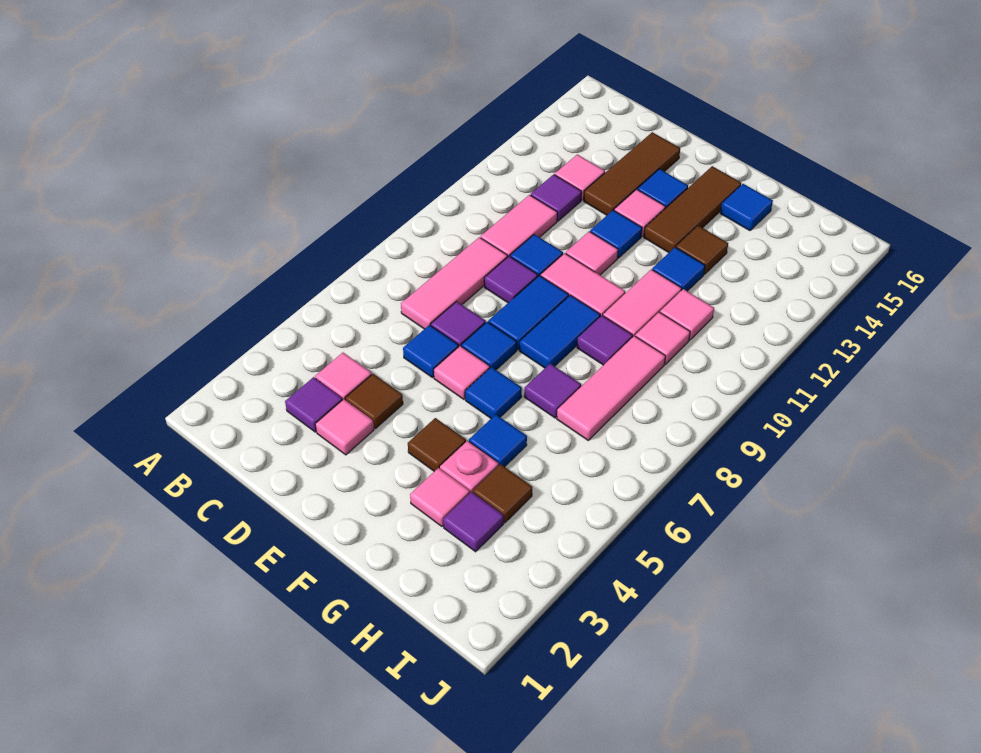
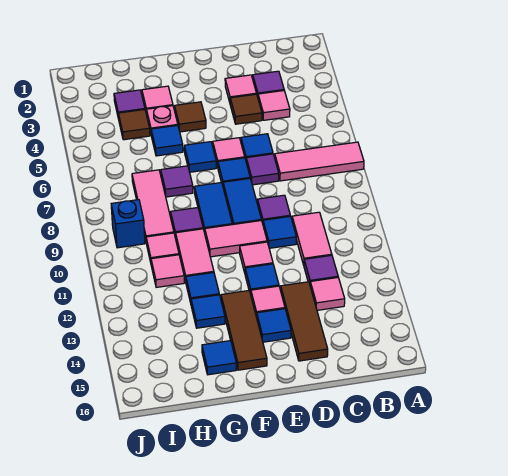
pink 1x3 tile [401,237,508,329] -> pink 1x3 tile turned to [275,142,364,181]
brown 1x1 tile [676,226,728,274] -> blue 1x1 tile [191,295,225,328]
none -> blue 1x1 brick [111,200,145,248]

